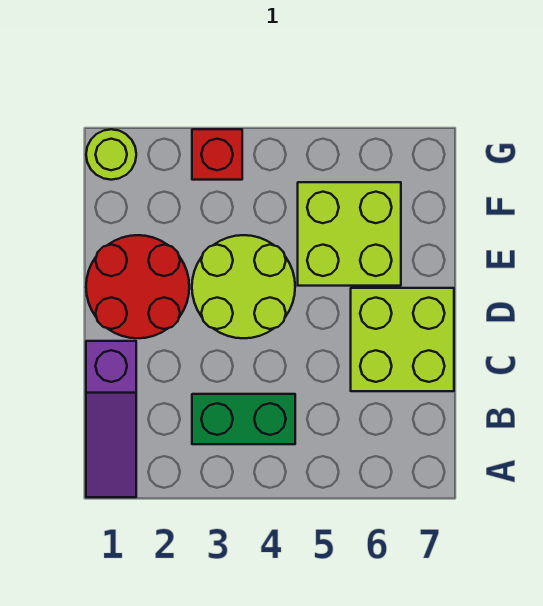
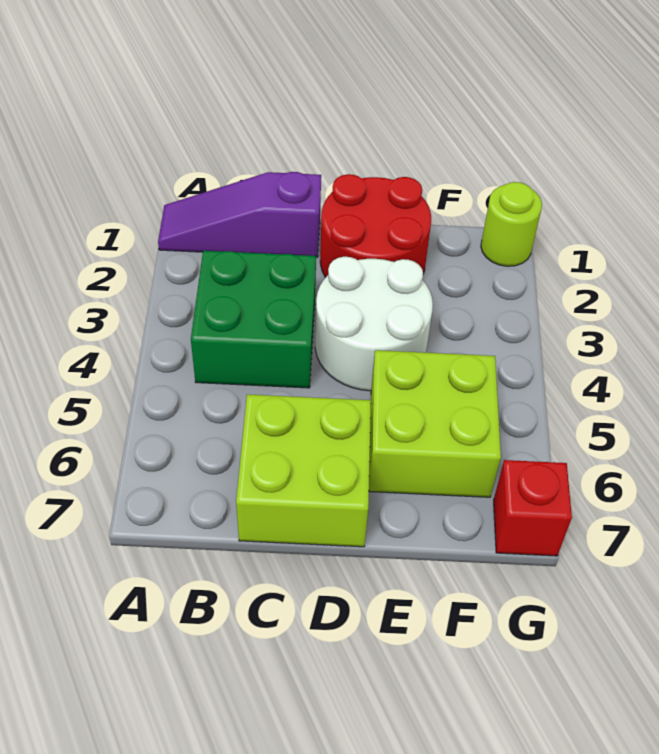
green 1x2 brick [192,394,295,444] -> green 2x2 brick [191,251,316,388]
lime 2x2 round brick [192,235,295,338] -> white 2x2 round brick [315,257,433,391]
red 1x1 brick [192,129,242,180] -> red 1x1 brick moved to [494,460,572,556]

